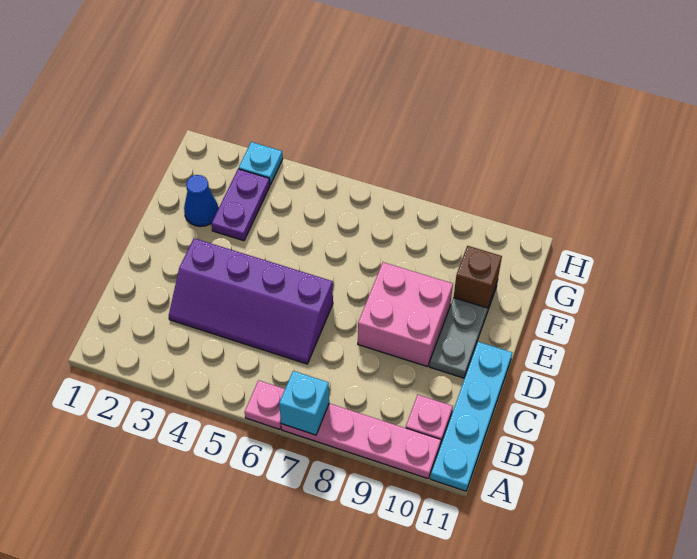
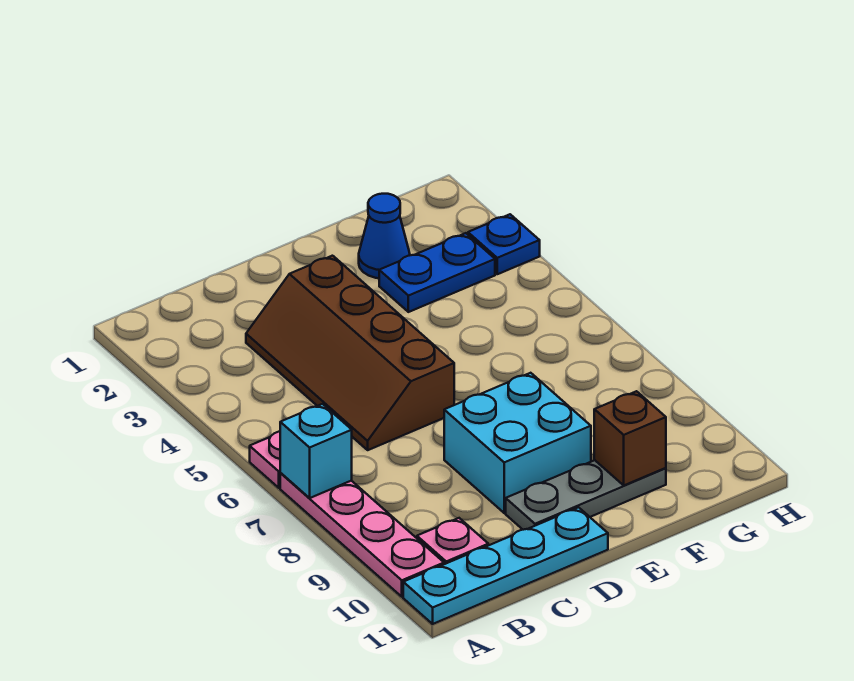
purple 2x4 slope [169,238,333,364] -> brown 2x4 slope [246,256,454,450]
pink 2x2 brick [358,262,453,367] -> cyan 2x2 brick [444,373,591,513]
purple 1x2 plate [211,169,270,241] -> blue 1x2 plate [379,233,495,312]
cyan 1x1 plate [239,142,283,185] -> blue 1x1 plate [468,214,540,274]

